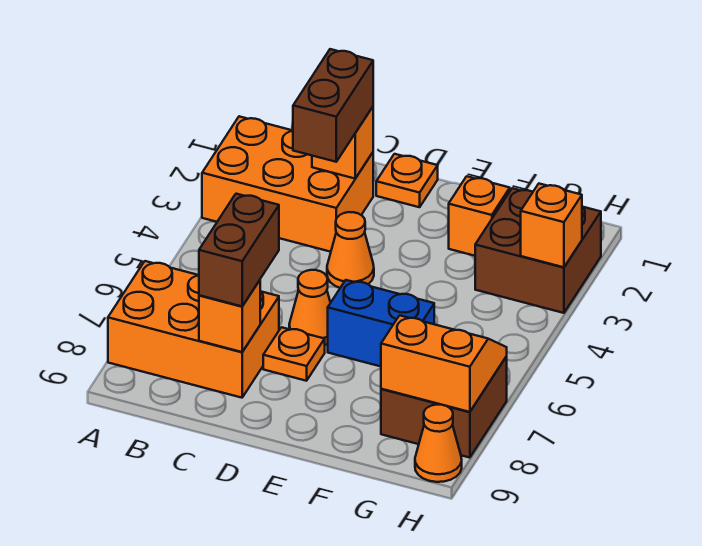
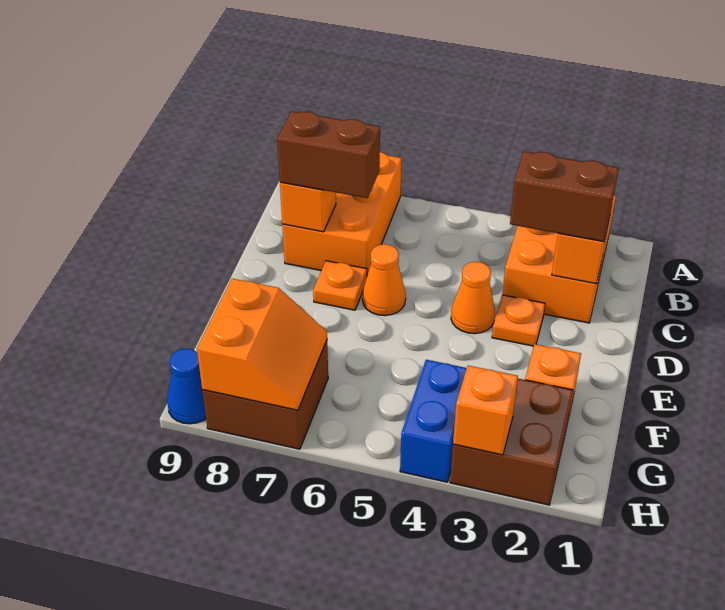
orange 1x1 plate [376,154,438,207] -> orange 1x1 plate moved to [492,295,545,346]
blue 1x2 brick [328,280,434,366] -> blue 1x2 brick moved to [400,360,467,482]
orange 1x1 cone [415,405,462,482] -> blue 1x1 cone [167,349,206,424]

